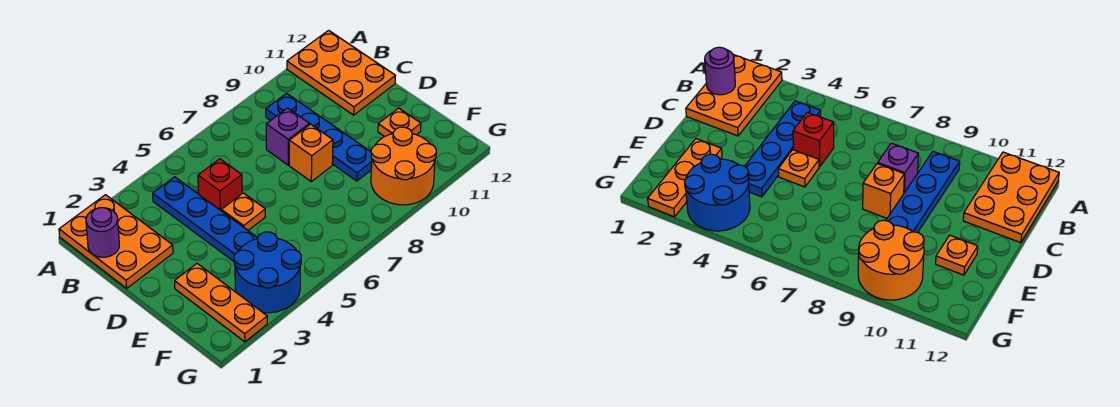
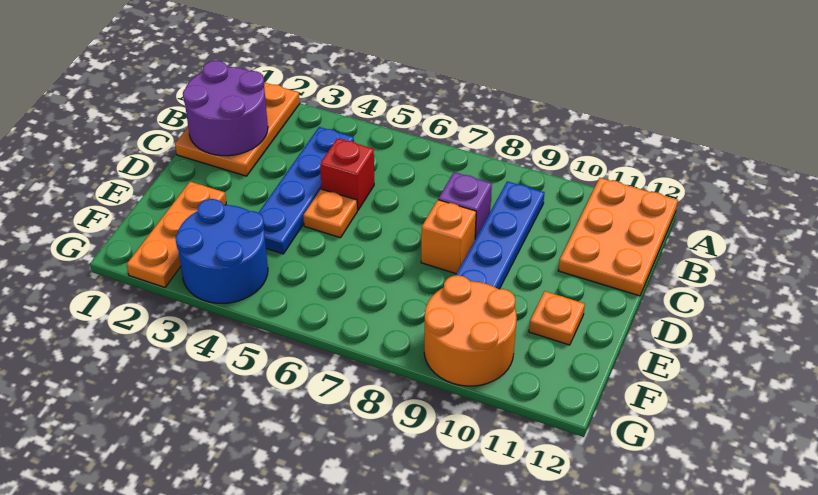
purple 1x1 round brick [86,208,119,257] -> purple 2x2 round brick [183,61,268,156]

